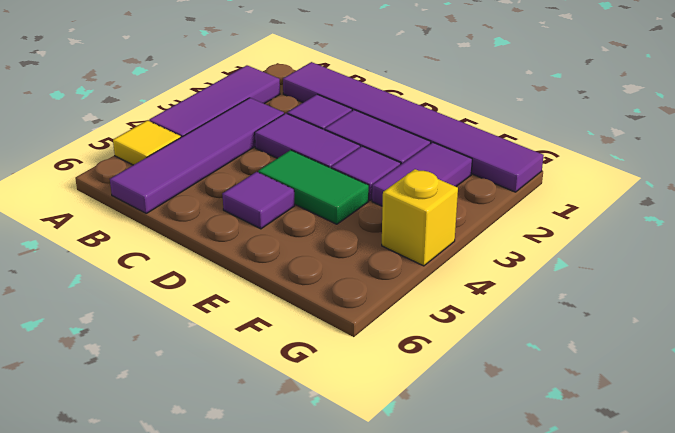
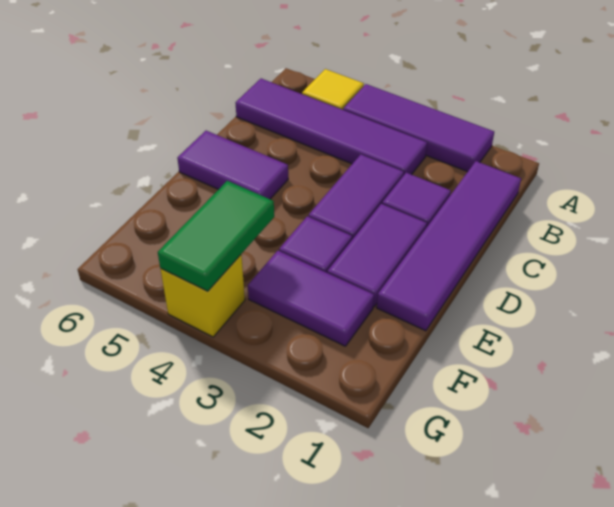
purple 1x6 tile [283,62,544,192] -> purple 1x4 tile [377,161,521,331]
green 1x2 tile [258,150,369,224] -> green 1x2 tile moved to [158,181,274,291]
purple 1x1 tile [222,172,295,229] -> purple 1x2 tile [177,131,288,199]

